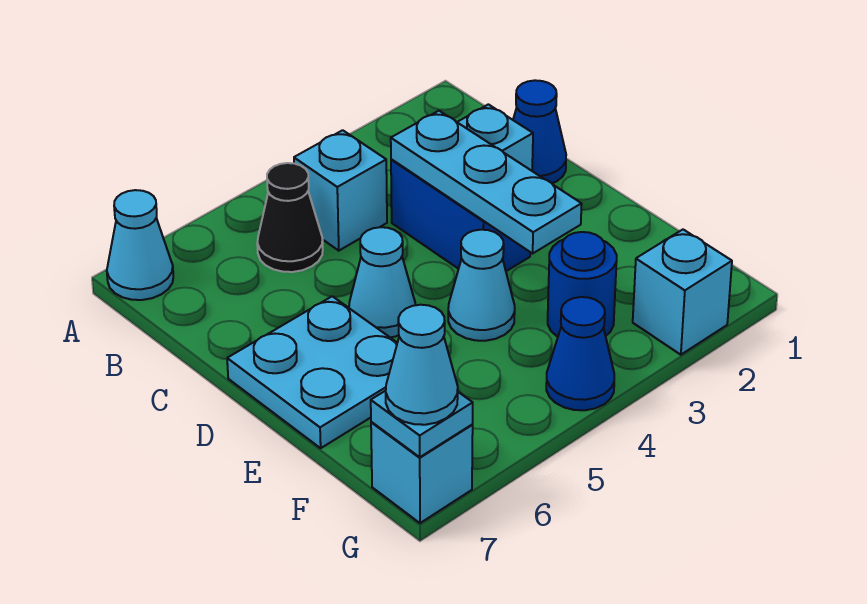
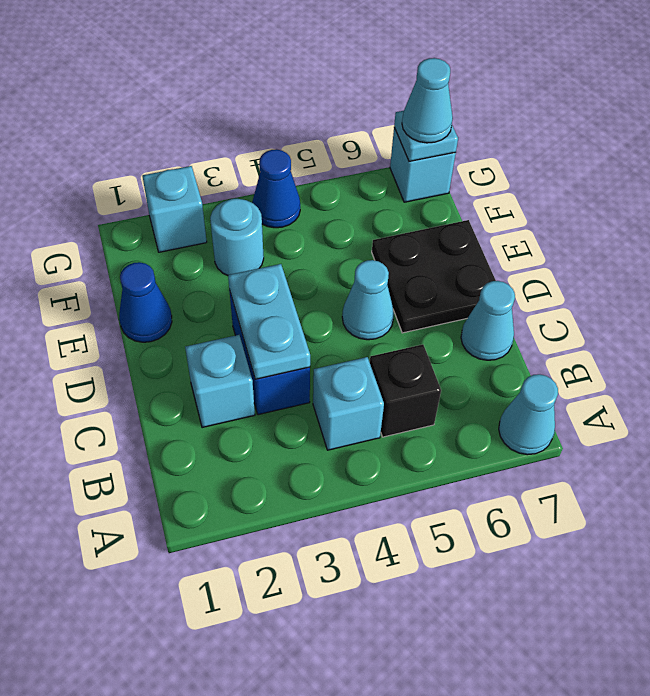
black 1x1 cone [257,163,323,272] -> black 1x1 brick [370,344,441,437]
blue 1x1 cone [513,80,566,183] -> blue 1x1 cone moved to [119,262,172,342]
cyan 1x3 plate [391,111,582,253] -> cyan 1x2 plate [228,264,310,379]
cyan 2x2 plate [227,296,397,448] -> black 2x2 plate [372,220,496,333]
cyan 1x1 cone [448,230,515,341] -> cyan 1x1 cone moved to [461,281,515,360]
blue 1x1 round brick [548,232,617,337] -> cyan 1x1 round brick [210,199,264,275]

